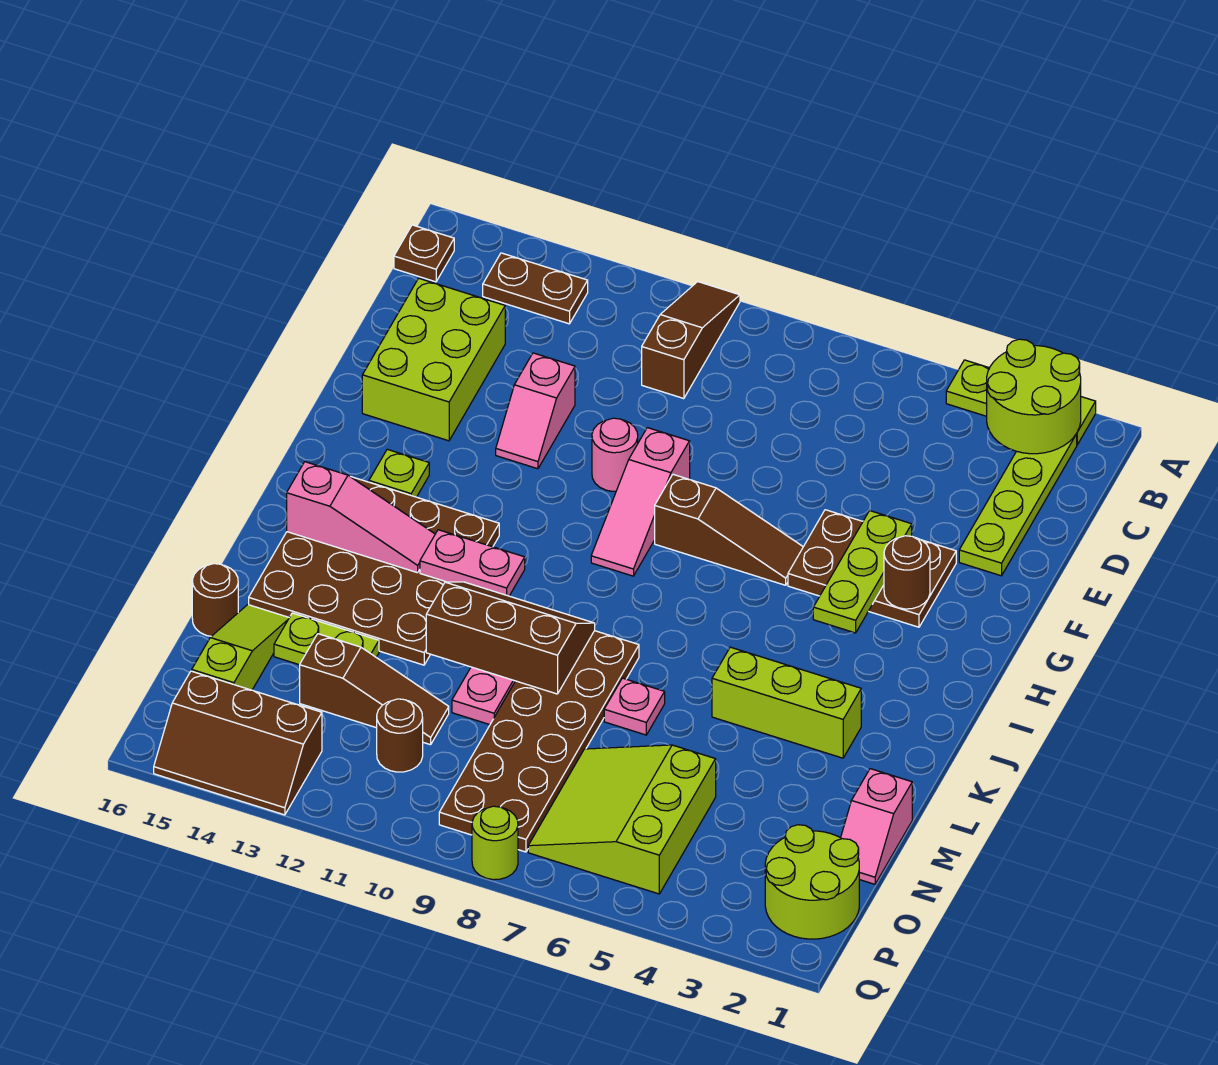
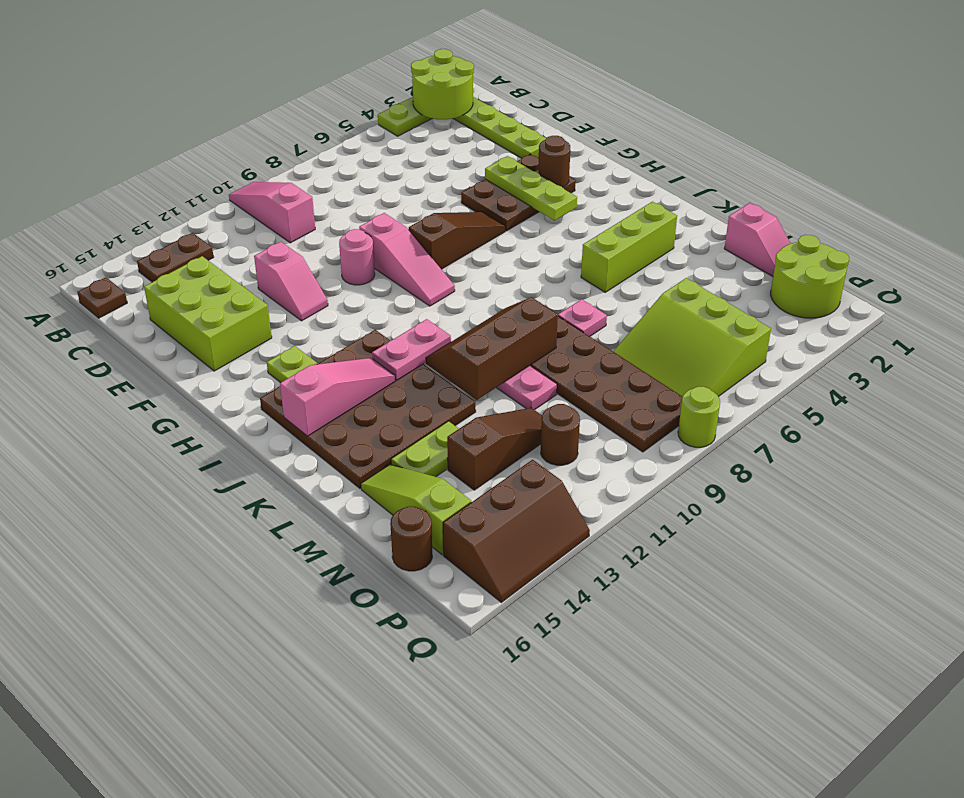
brown 1x3 slope [642,282,740,399] -> pink 1x3 slope [229,182,315,243]
brown 1x1 round brick [192,564,238,636] -> brown 1x1 round brick moved to [390,507,432,571]

